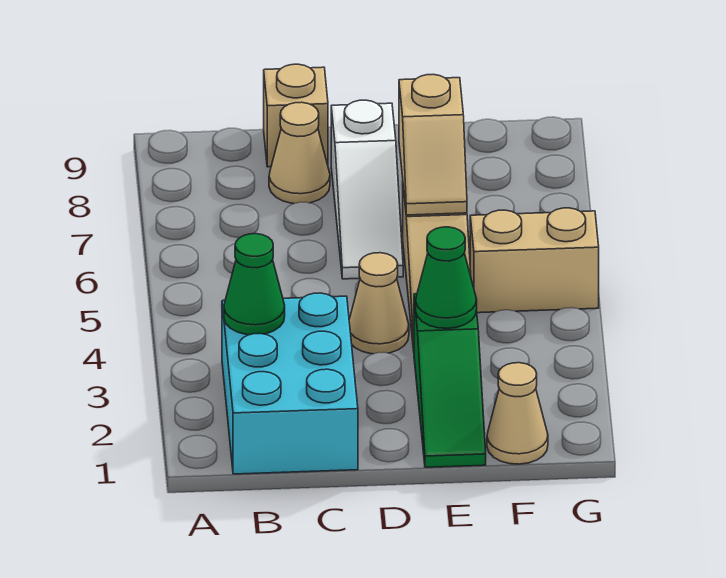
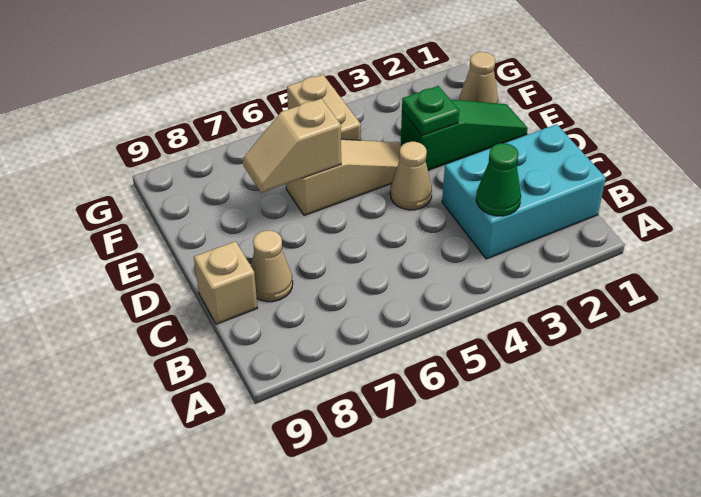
white 1x3 slope [331,100,403,279] -> none
green 1x1 cone [416,227,477,328] -> green 1x1 plate [402,86,459,136]
tan 1x2 slope [399,74,467,215] -> tan 1x2 slope turned to [243,99,341,193]

